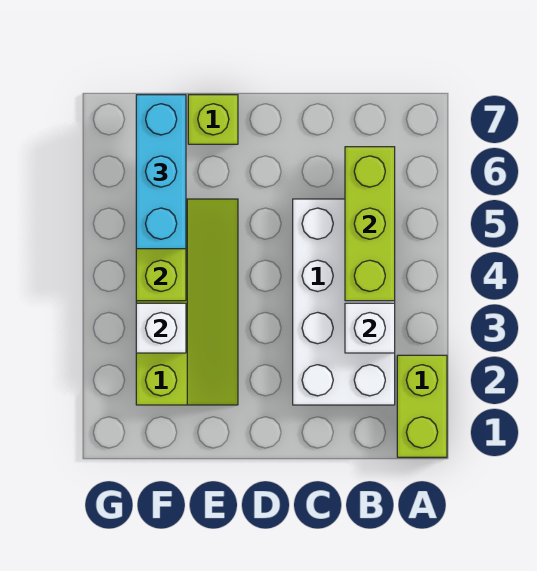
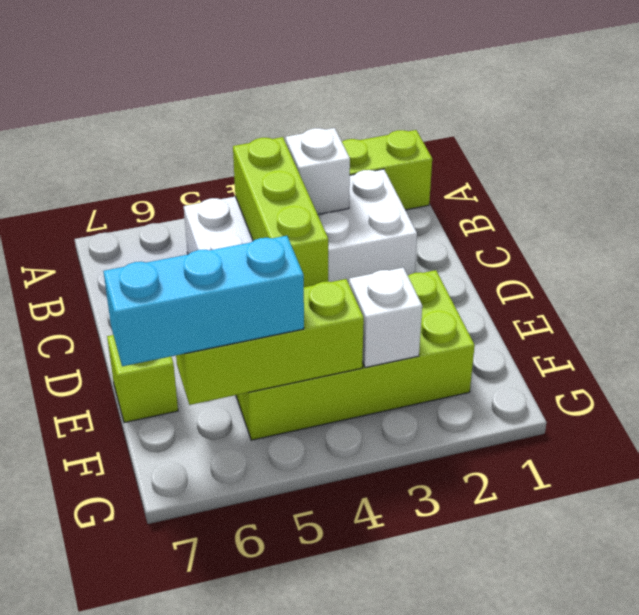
lime 1x3 brick [345,147,395,301] -> lime 1x3 brick turned to [233,137,328,287]
lime 2x4 slope [136,199,238,405] -> lime 2x4 brick [236,270,475,440]

